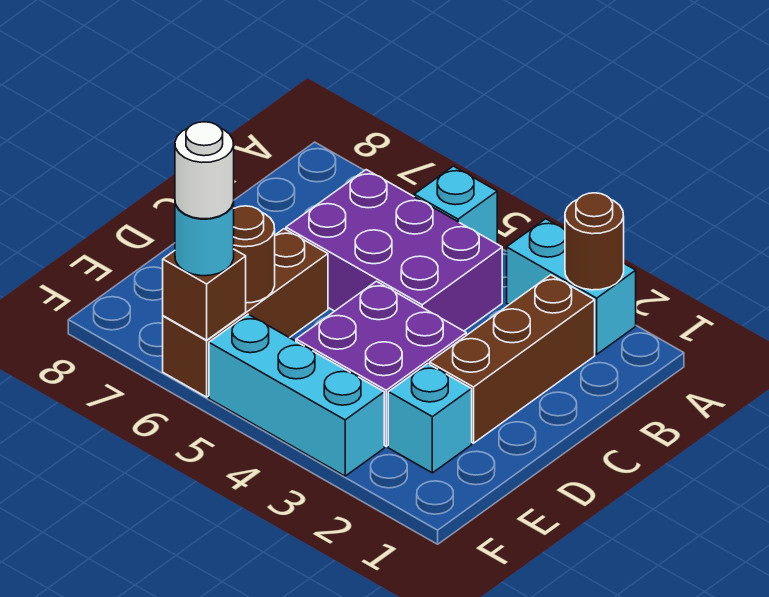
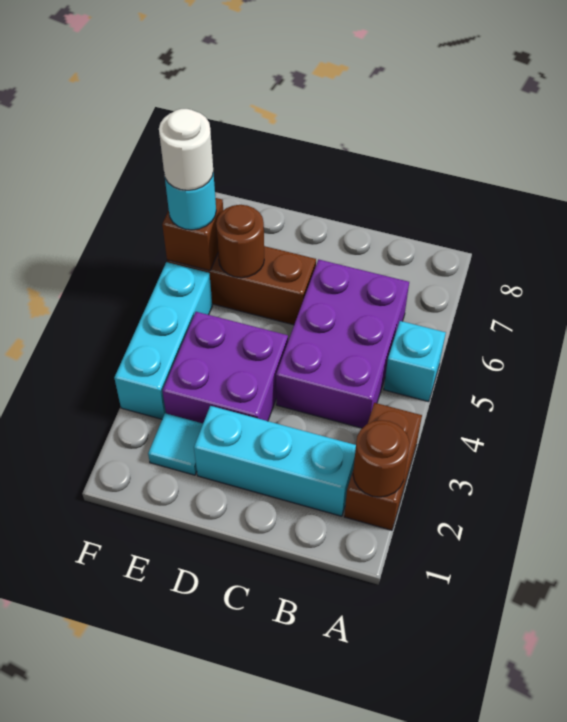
cyan 1x2 brick [507,219,636,354] -> brown 1x2 brick [344,403,422,530]
brown 1x3 brick [430,275,595,443] -> cyan 1x3 brick [194,406,356,516]
cyan 1x1 brick [388,364,472,473] -> cyan 1x1 tile [148,413,203,475]

